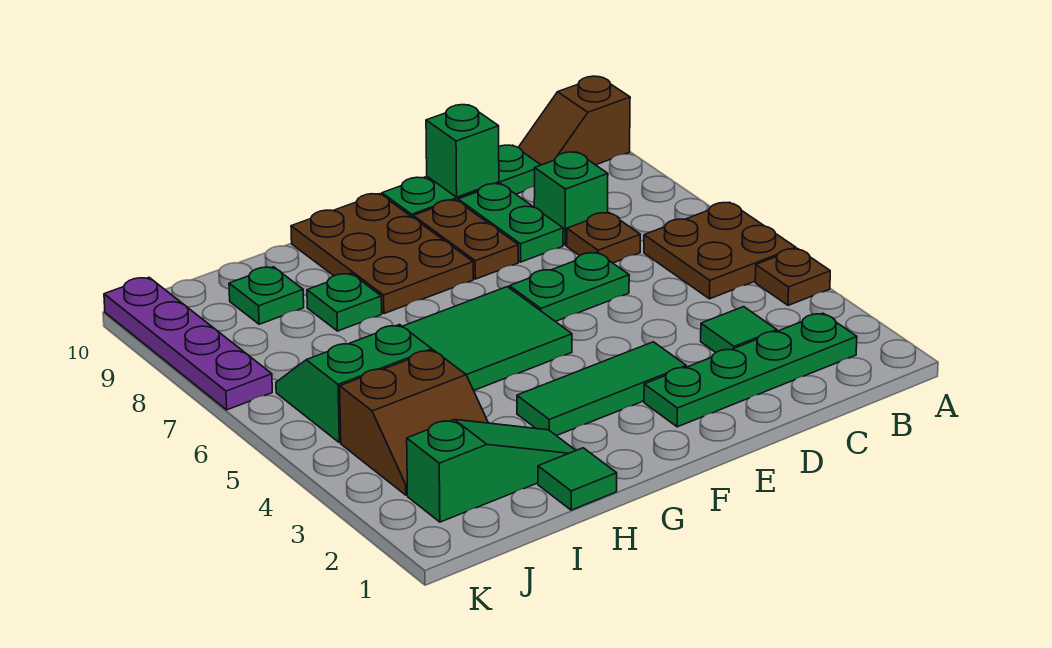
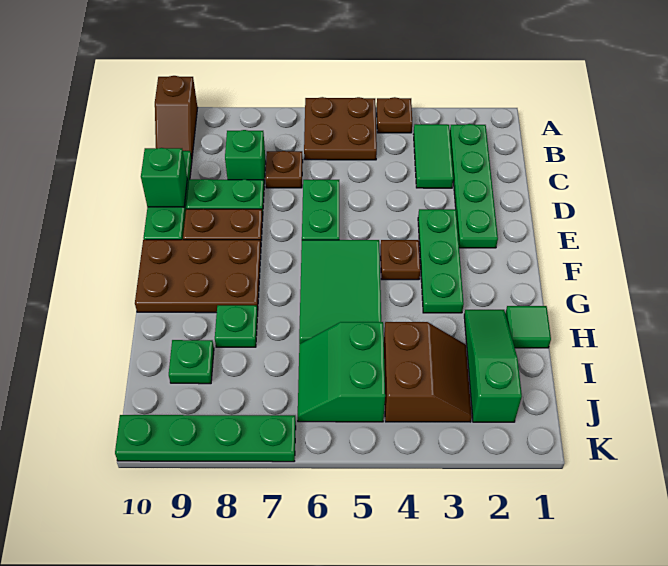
green 1x1 tile [701,307,777,353] -> green 1x2 tile [413,124,453,188]
green 1x3 tile [517,342,686,436] -> green 1x3 plate [418,209,464,313]
none -> brown 1x1 plate [381,240,420,280]
purple 1x4 plate [104,278,272,410] -> green 1x4 plate [115,415,296,462]

